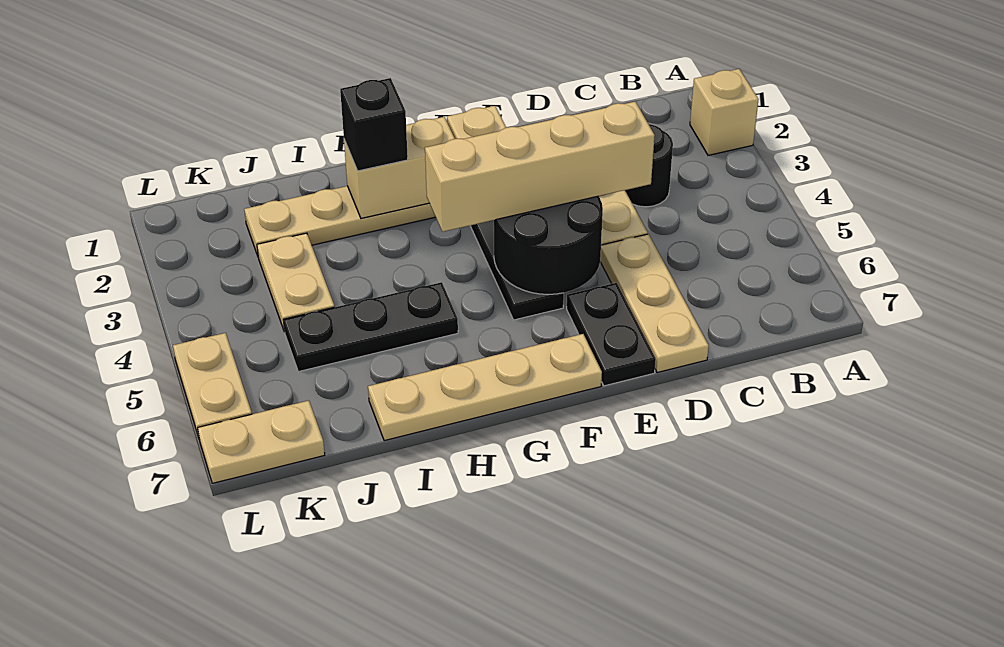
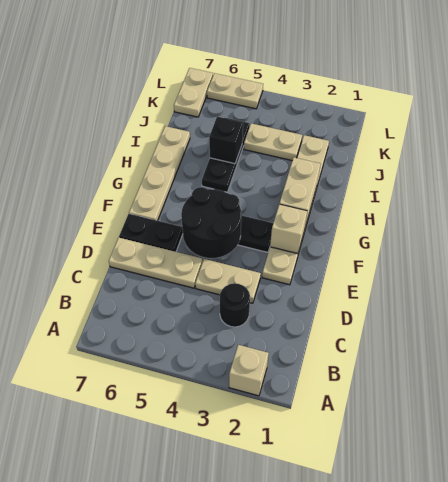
tan 1x4 brick [425,102,655,232] -> none
black 1x1 brick [340,78,408,171] -> black 1x1 brick moved to [209,117,243,164]

